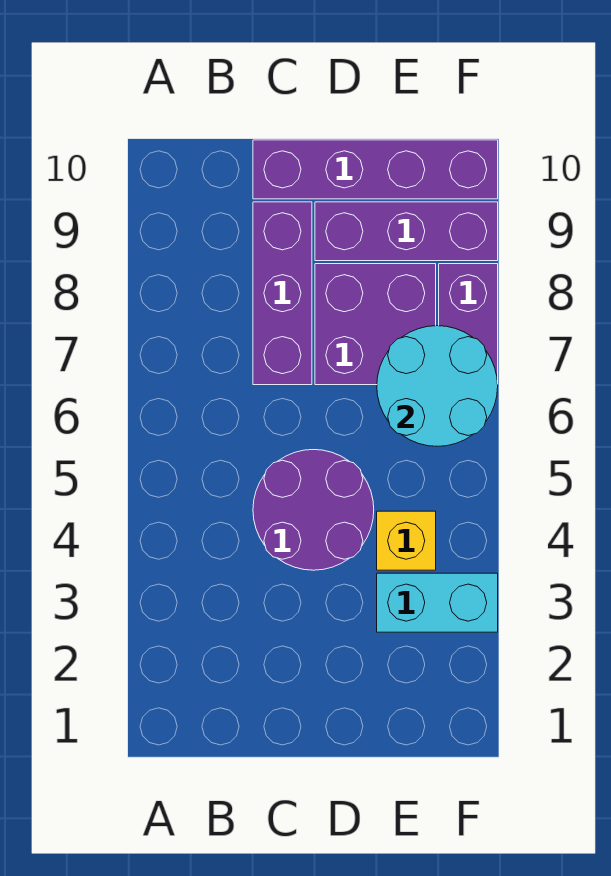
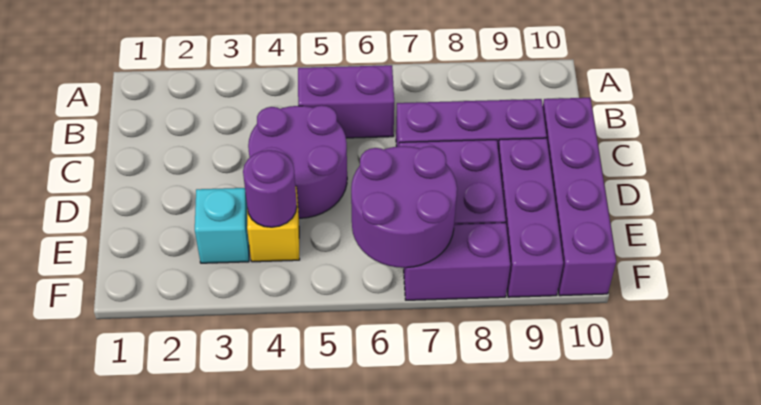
none -> purple 1x2 brick [298,65,394,138]
cyan 1x2 brick [377,573,498,632] -> cyan 1x1 brick [195,188,249,263]
none -> purple 1x1 round brick [243,150,297,227]
cyan 2x2 round brick [377,326,498,446] -> purple 2x2 round brick [351,146,457,268]

